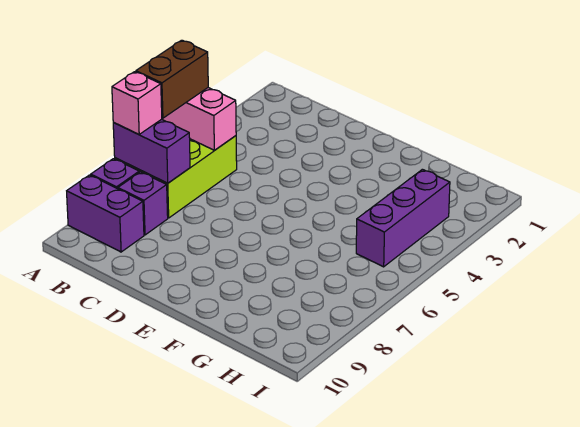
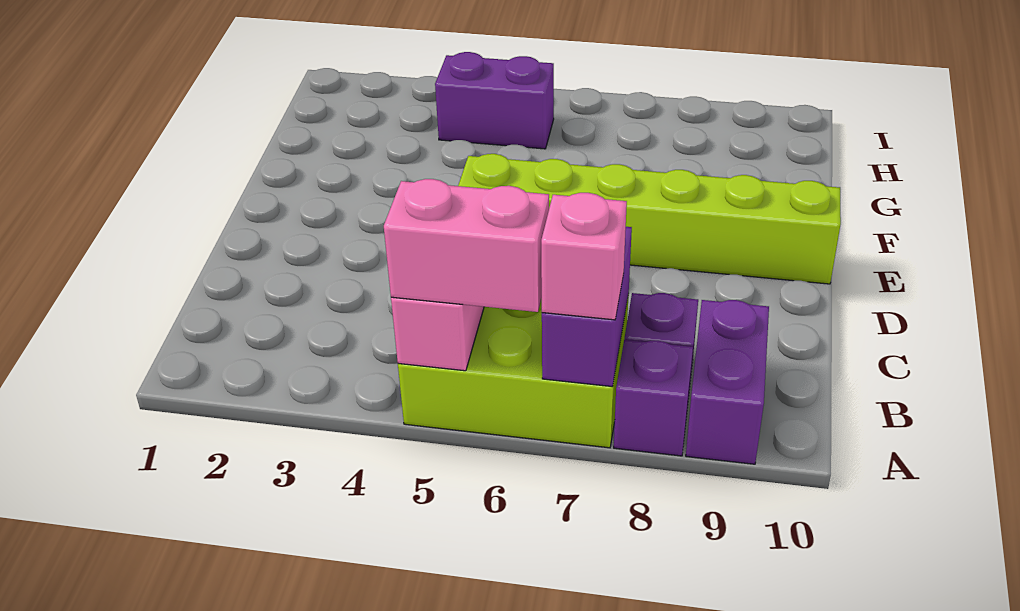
brown 1x2 brick [136,40,208,118] -> pink 1x2 brick [384,179,549,312]
none -> lime 1x6 brick [458,154,841,284]
purple 1x3 brick [356,169,450,267] -> purple 1x2 brick [435,52,554,149]

